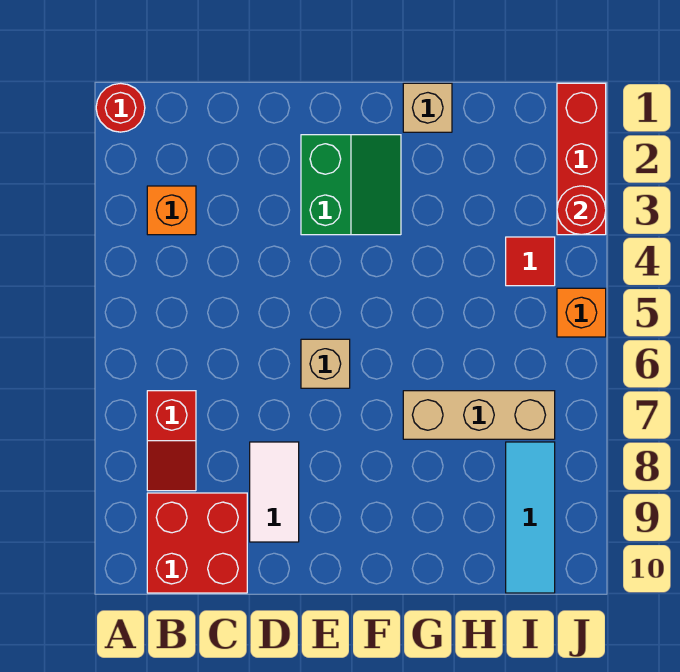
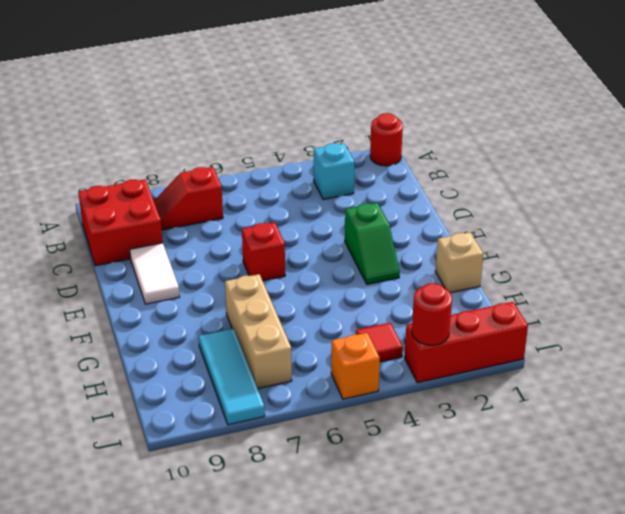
orange 1x1 brick [147,186,196,235] -> cyan 1x1 brick [314,143,354,199]
white 1x2 tile [250,442,299,542] -> white 1x2 tile turned to [130,243,180,304]
green 2x2 slope [301,135,401,235] -> green 1x2 slope [345,203,400,284]
tan 1x1 brick [301,339,350,388] -> red 1x1 brick [242,222,285,281]
cyan 1x3 tile [506,442,555,593] -> cyan 1x3 tile turned to [199,328,265,425]

